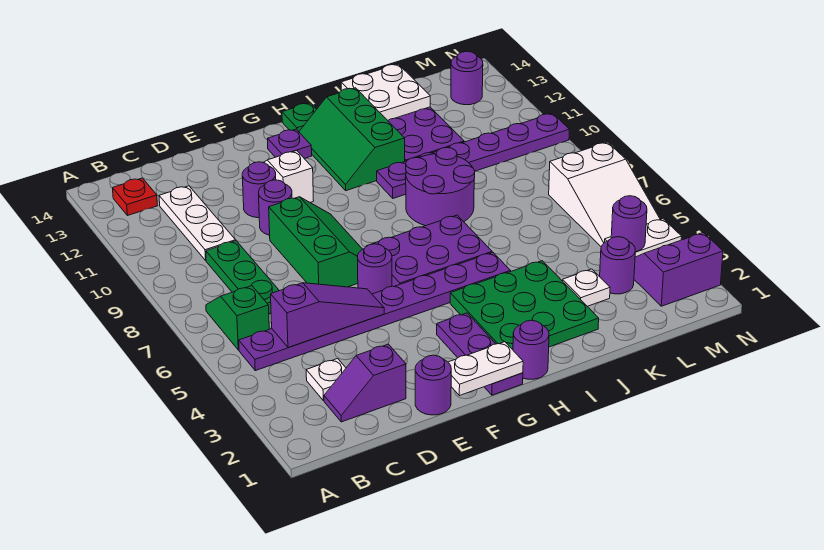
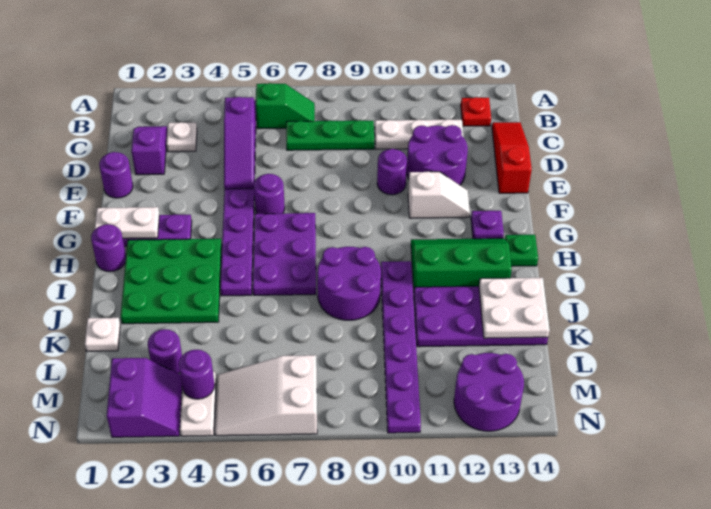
none -> red 1x3 slope [492,122,532,193]
green 2x3 slope [269,197,362,287] -> none
purple 1x1 round brick [242,162,276,218] -> purple 2x2 round brick [407,125,468,185]
white 1x2 plate [448,342,523,396] -> white 1x2 plate turned to [95,207,159,239]
white 1x1 plate [563,269,610,306] -> white 1x1 plate moved to [85,318,120,351]
purple 1x1 round brick [451,51,483,105] -> purple 2x2 round brick [454,353,524,431]

